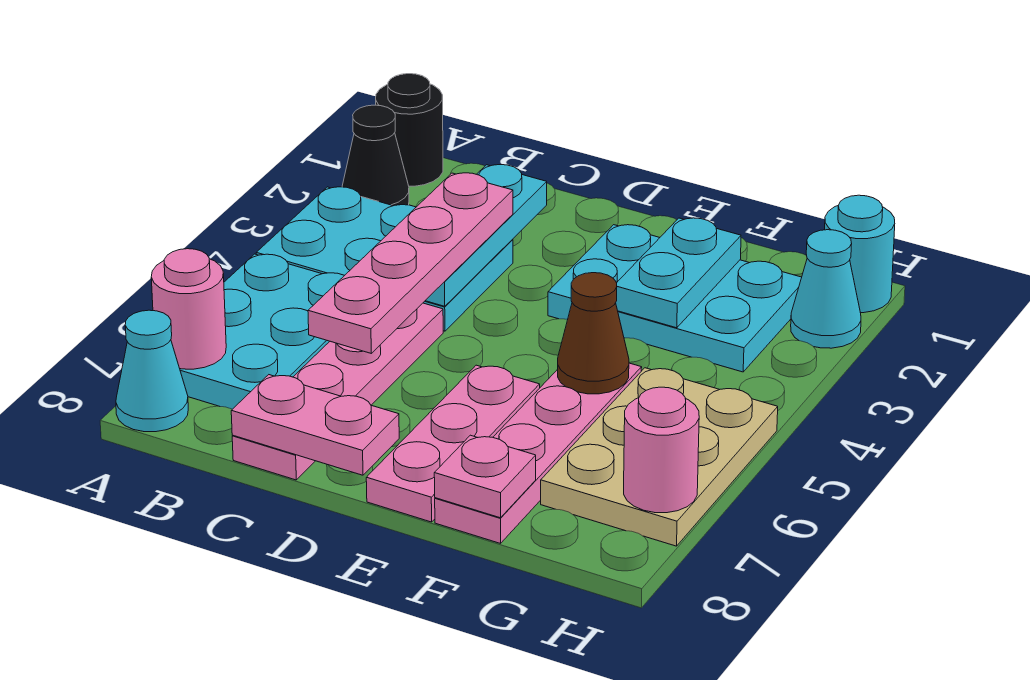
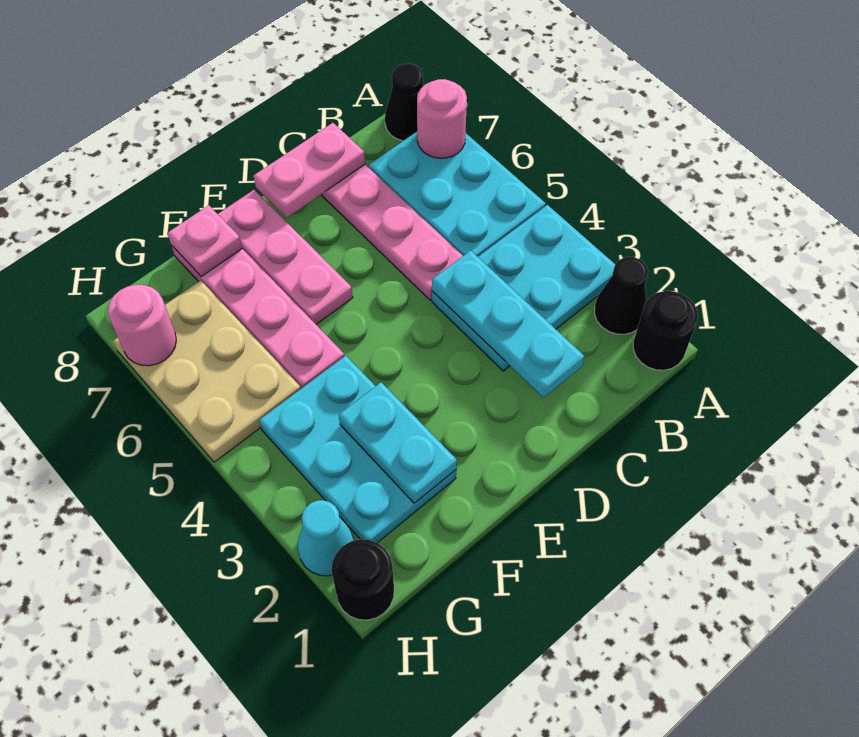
cyan 1x1 cone [116,310,188,432] -> black 1x1 cone [385,64,423,141]
pink 1x4 plate [308,173,513,353] -> none
cyan 2x3 plate [548,225,802,372] -> cyan 2x3 plate turned to [259,356,456,543]
brown 1x1 cone [558,273,629,394] -> none
cyan 1x1 round brick [825,195,895,313] -> black 1x1 round brick [331,539,394,620]

